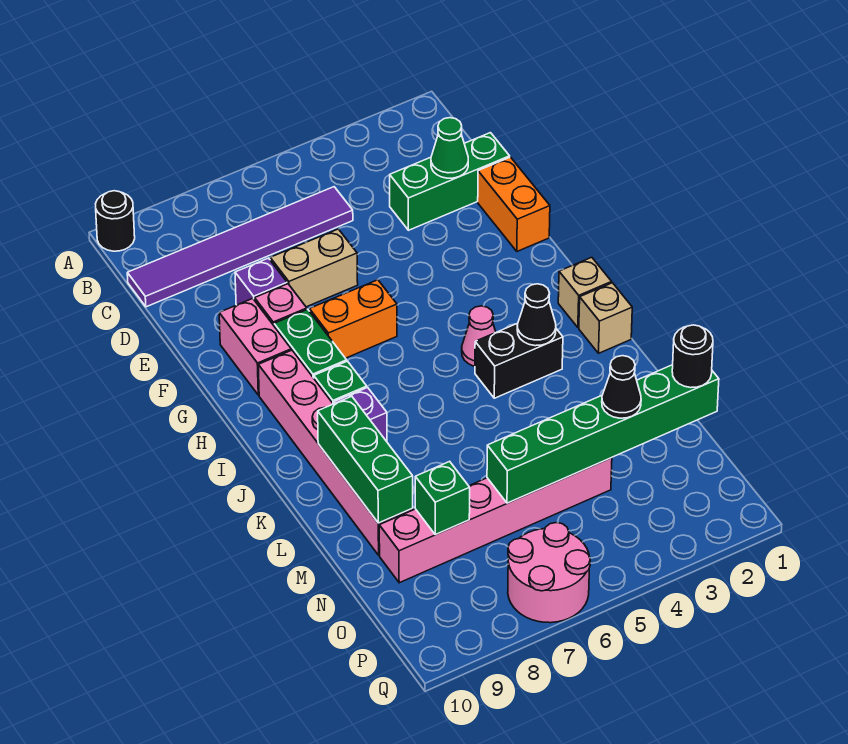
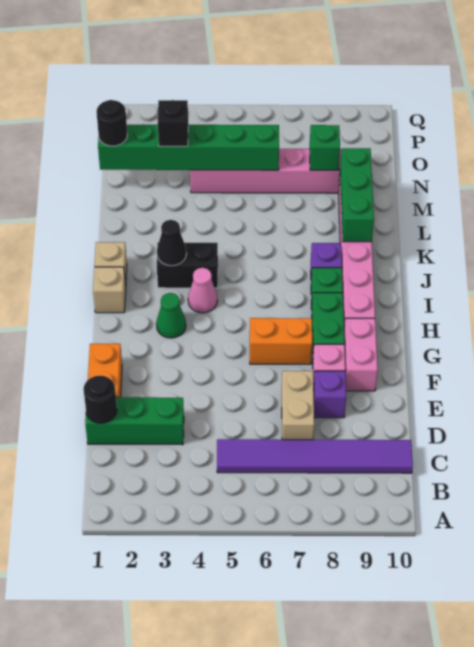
black 1x1 round brick [96,191,135,251] -> black 1x1 round brick moved to [83,376,117,423]
green 1x1 cone [431,118,468,178] -> green 1x1 cone moved to [156,293,186,338]
tan 1x2 brick [270,229,358,307] -> tan 1x2 brick turned to [282,371,314,440]
black 1x1 cone [602,356,641,418] -> black 1x1 brick [158,100,188,146]
pink 2x2 round brick [508,523,590,623] -> none

